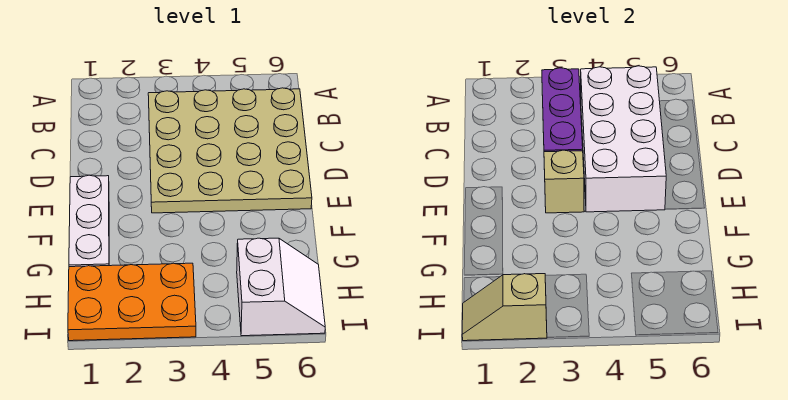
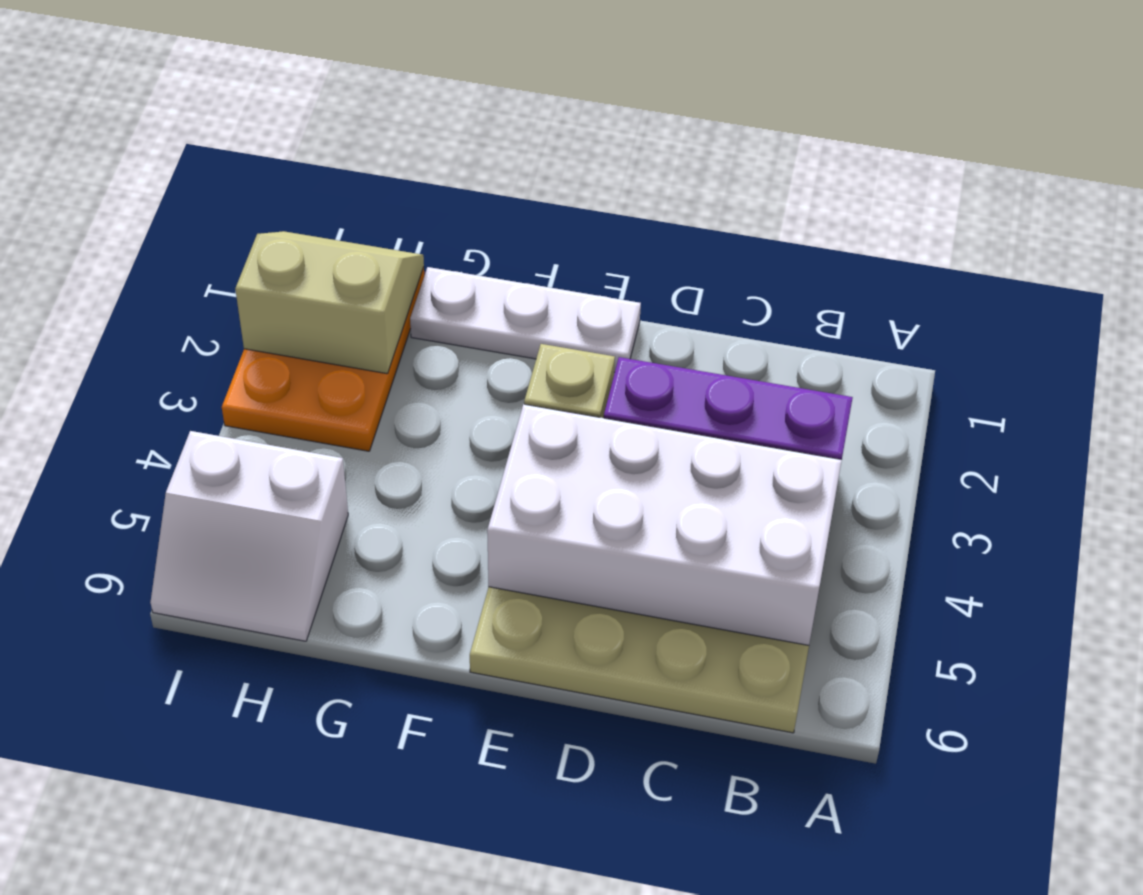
tan 1x2 slope [462,274,547,341] -> tan 2x2 slope [235,231,424,374]

